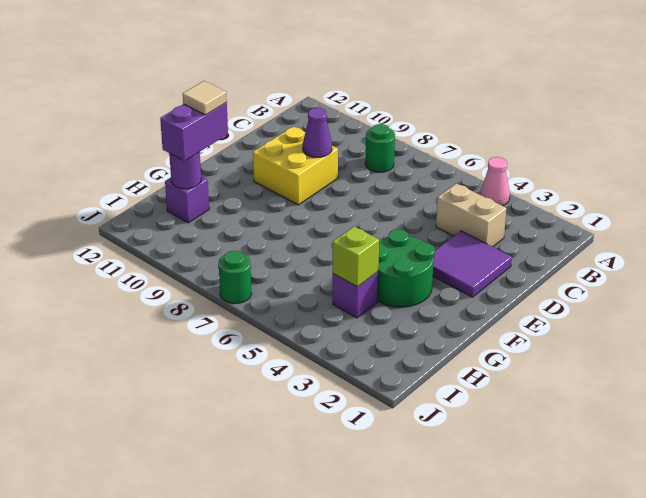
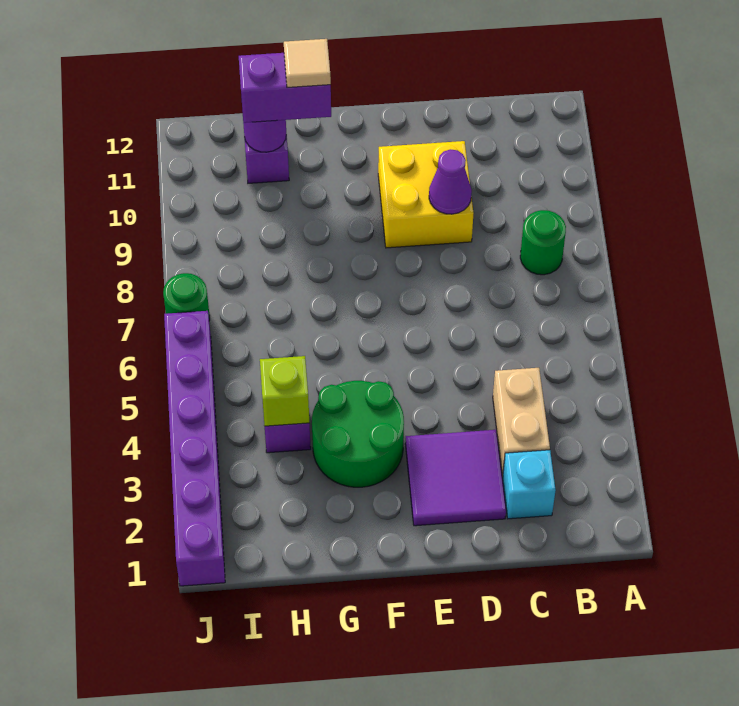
pink 1x1 cone [480,157,510,206] -> none
none -> cyan 1x1 brick [503,450,556,519]
none -> purple 1x6 brick [164,311,225,586]

